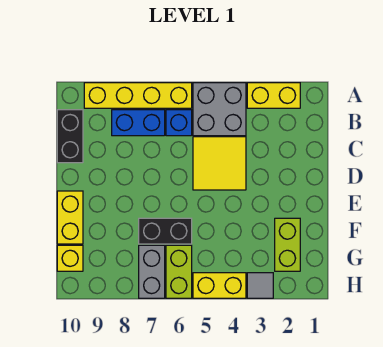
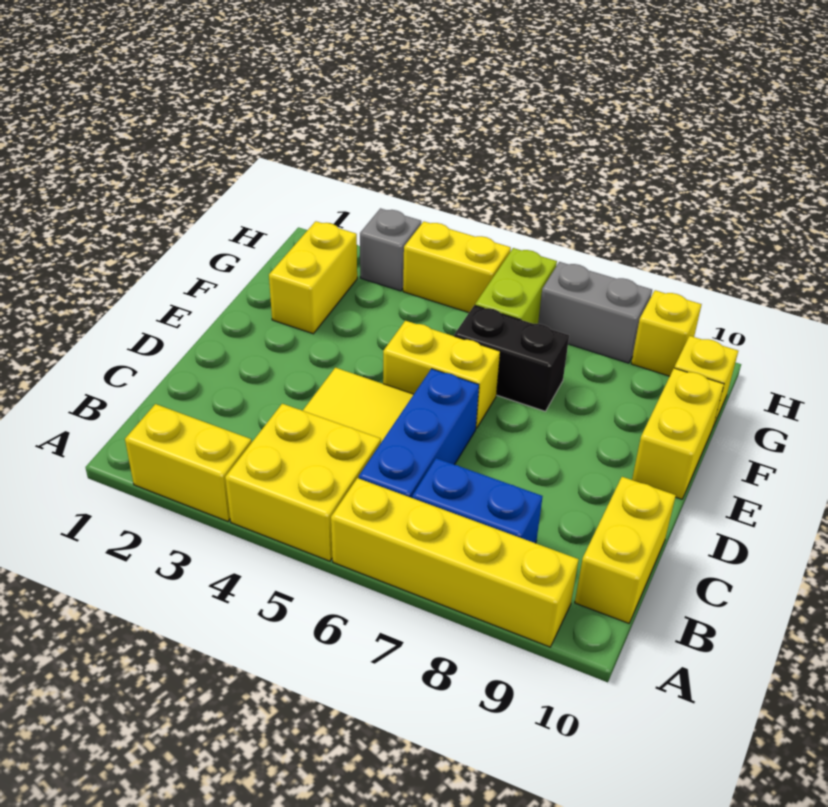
grey 2x2 brick [193,83,246,136] -> yellow 2x2 brick [225,404,381,561]
blue 1x1 brick [166,110,192,136] -> blue 1x3 brick [359,369,479,498]
black 1x2 brick [57,110,83,163] -> yellow 1x2 brick [575,477,676,623]
none -> yellow 1x2 brick [383,321,500,429]
lime 1x2 brick [275,218,300,271] -> yellow 1x2 brick [269,221,357,334]
grey 1x2 brick [139,245,165,298] -> grey 1x2 brick turned to [538,262,652,363]
grey 1x1 tile [247,273,273,298] -> grey 1x1 brick [360,208,421,291]
none -> yellow 1x1 brick [631,290,702,376]

